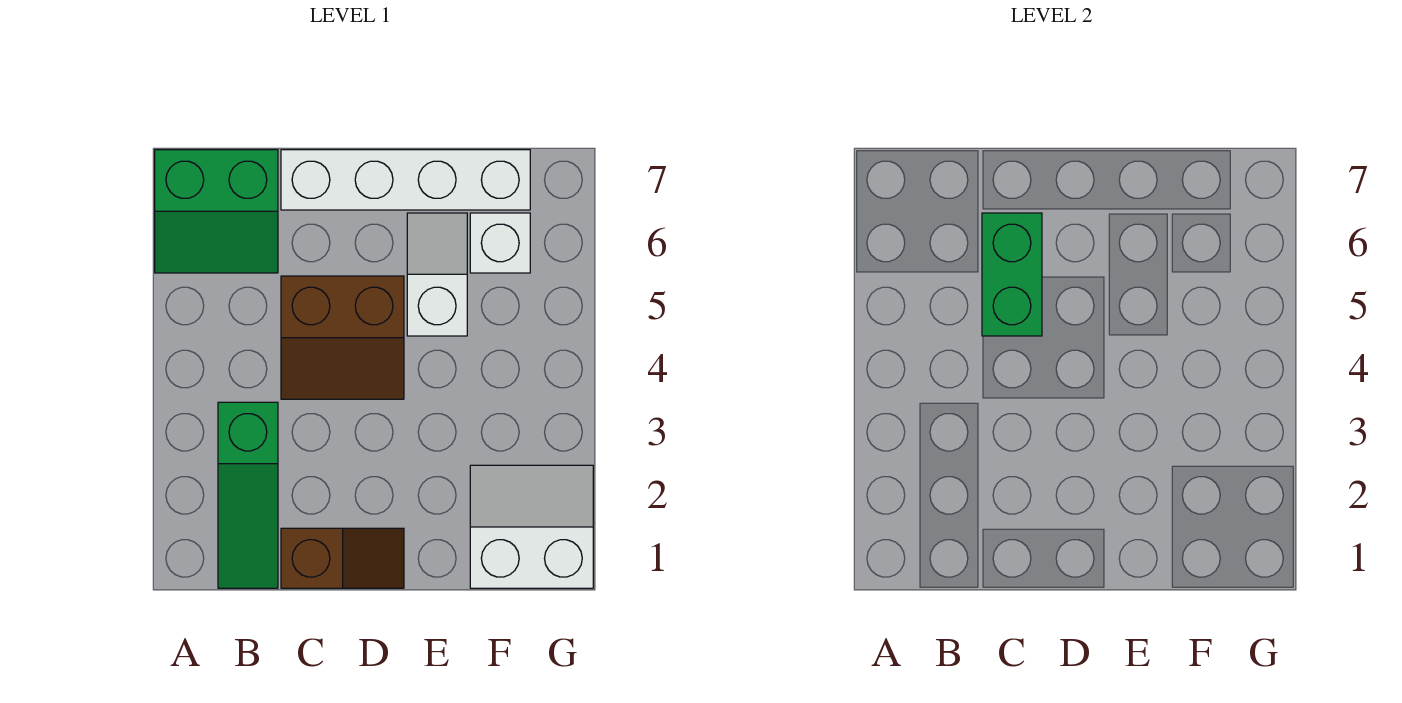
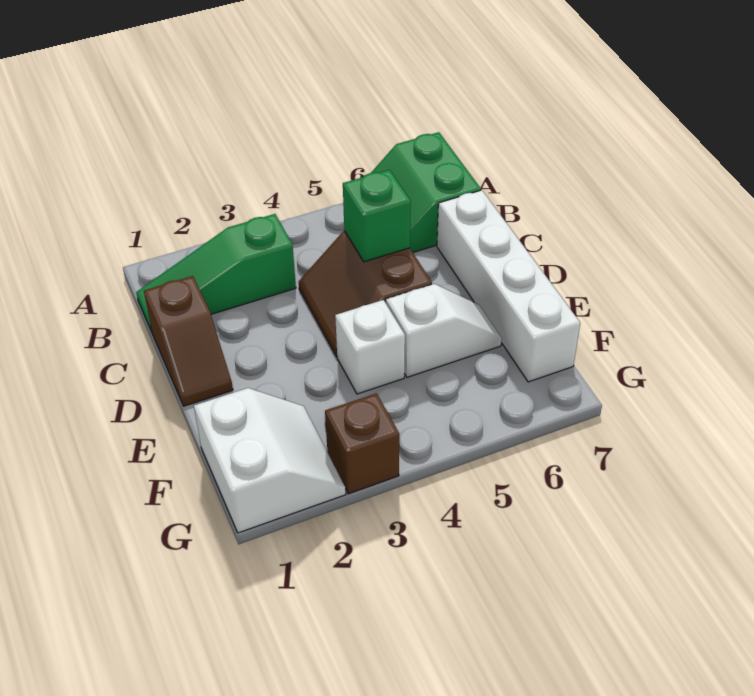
green 1x2 brick [982,213,1042,336] -> green 1x1 brick [343,170,411,262]
white 1x1 brick [470,213,530,273] -> white 1x1 brick moved to [335,300,405,394]
none -> brown 1x1 brick [325,393,399,494]

